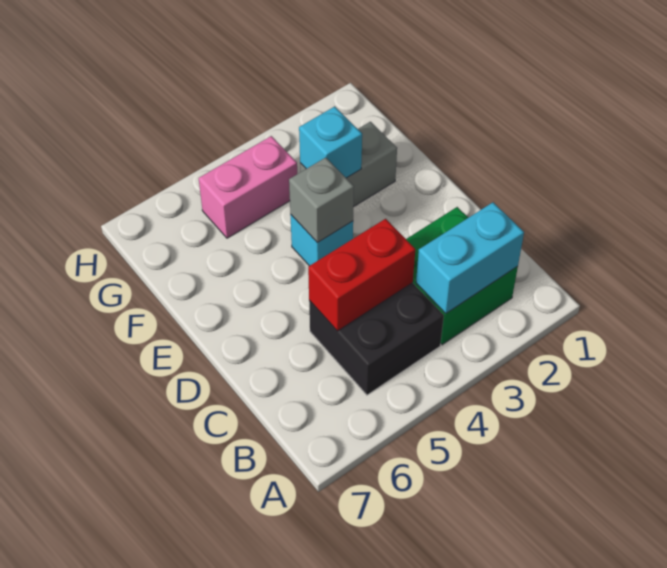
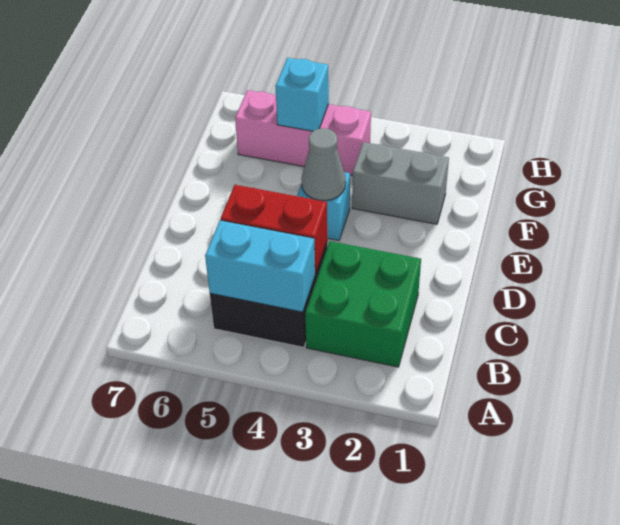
cyan 1x2 brick [416,202,524,314] -> cyan 1x2 brick moved to [205,220,315,312]
grey 1x1 brick [289,158,354,243] -> grey 1x1 cone [301,128,346,201]
cyan 1x1 brick [299,106,362,178] -> cyan 1x1 brick moved to [275,58,329,131]
pink 1x2 brick [199,136,297,238] -> pink 1x3 brick [235,90,371,175]

